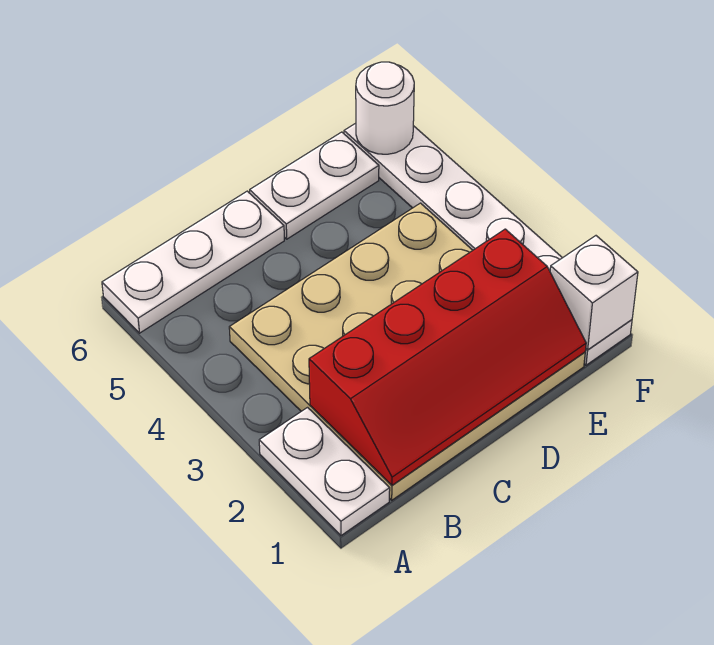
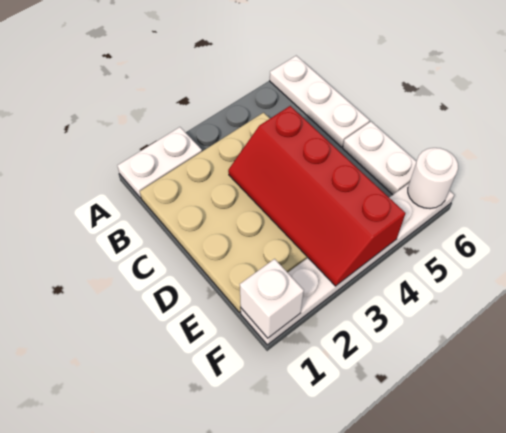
red 2x4 slope [309,229,586,485] -> red 2x4 slope moved to [228,106,405,286]

